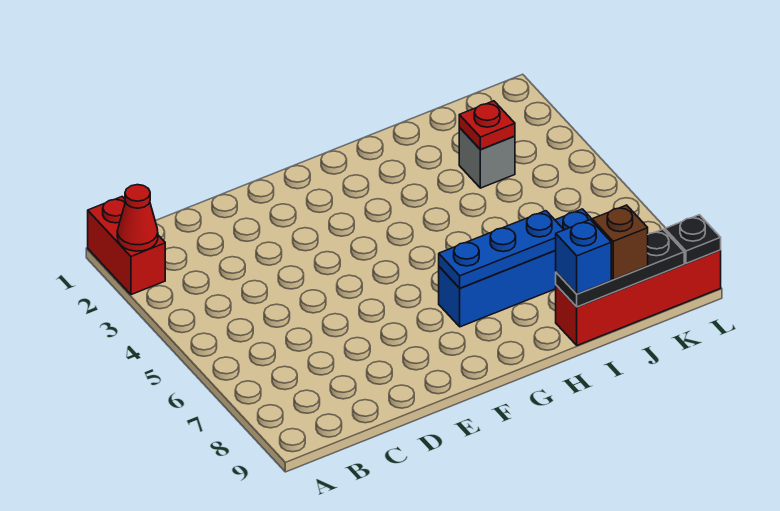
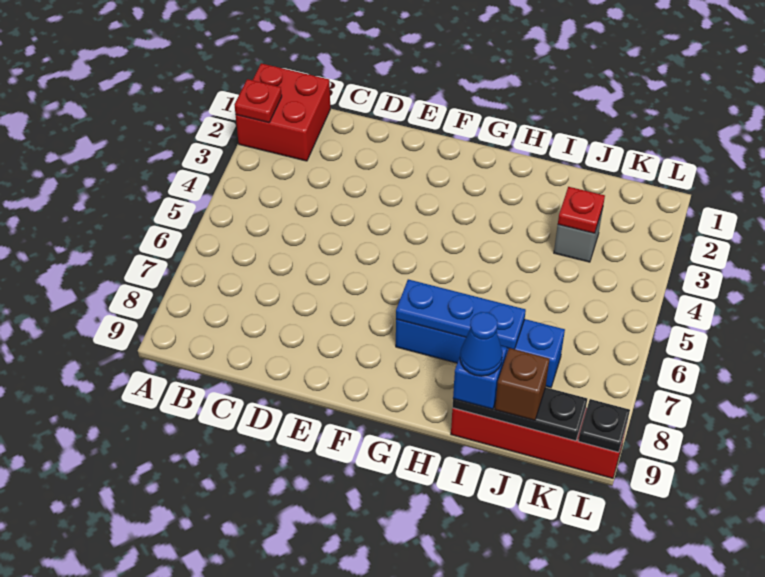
red 1x2 brick [88,197,165,295] -> red 2x2 brick [236,63,330,161]
red 1x1 cone [117,185,158,251] -> red 1x1 plate [235,79,282,123]
none -> blue 1x1 cone [460,312,503,376]

